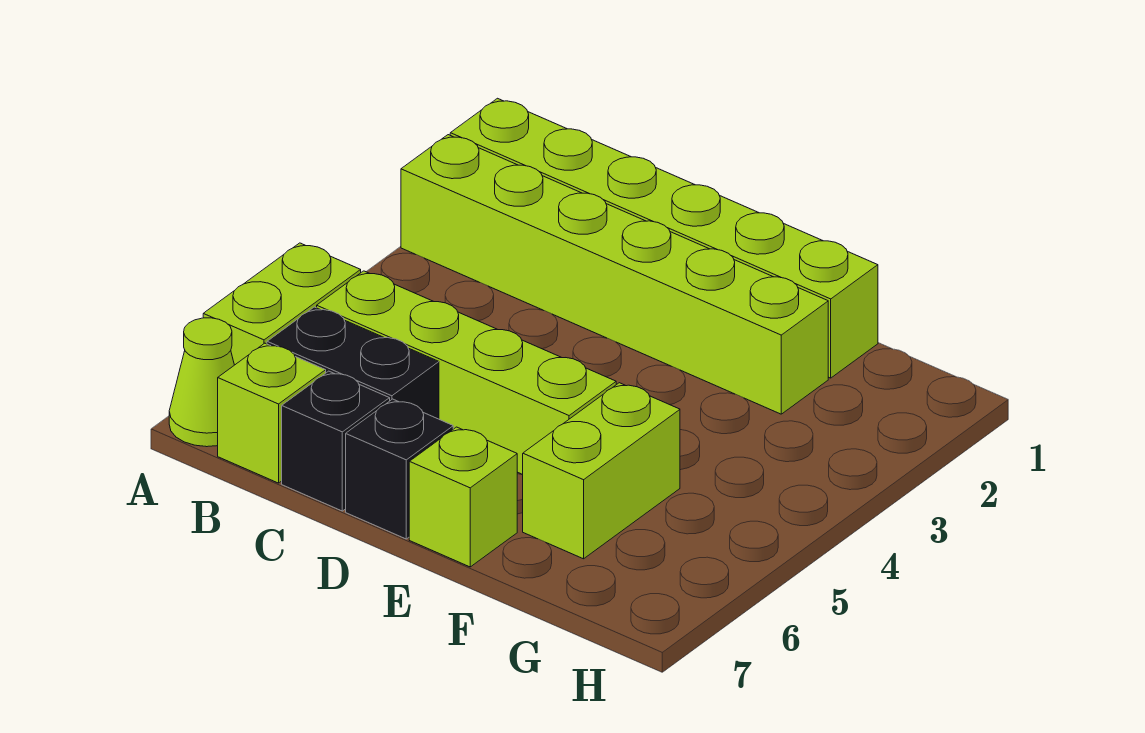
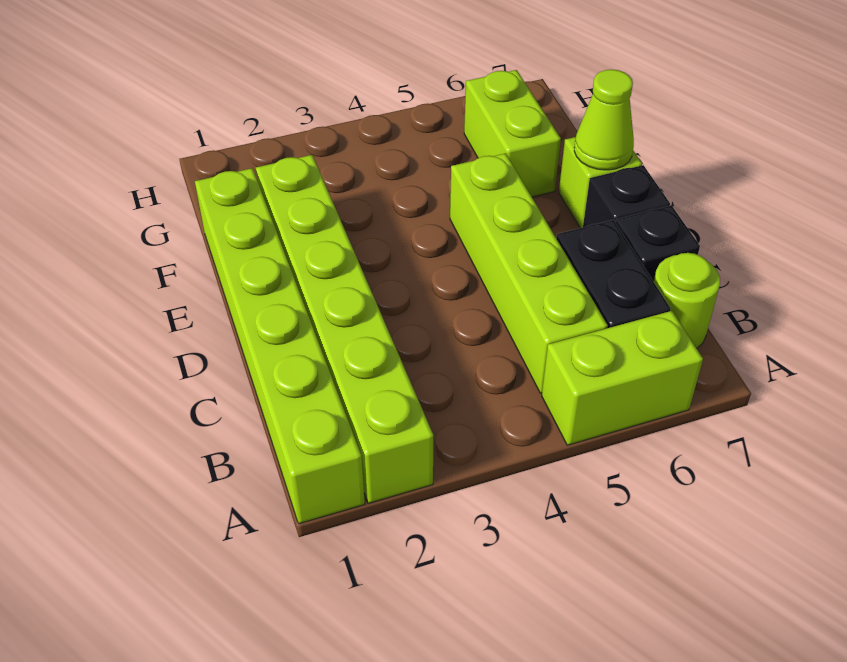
lime 1x1 cone [169,318,234,447] -> lime 1x1 cone moved to [574,69,634,170]
lime 1x1 brick [218,343,326,483] -> lime 1x1 round brick [654,253,720,348]
lime 1x2 brick [522,383,680,559] -> lime 1x2 brick turned to [464,70,561,197]

